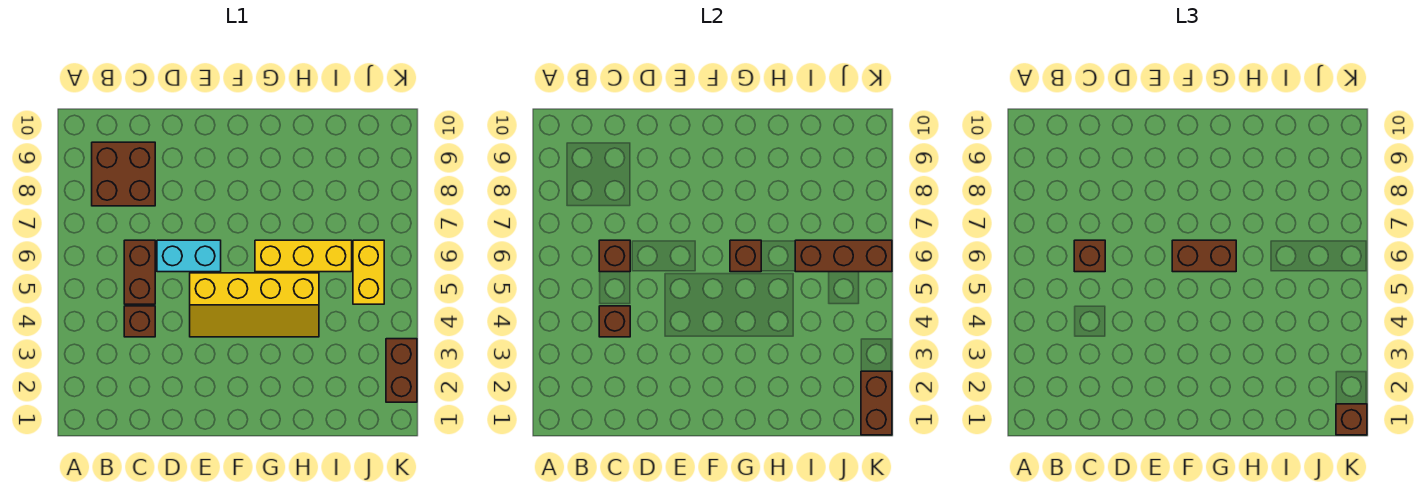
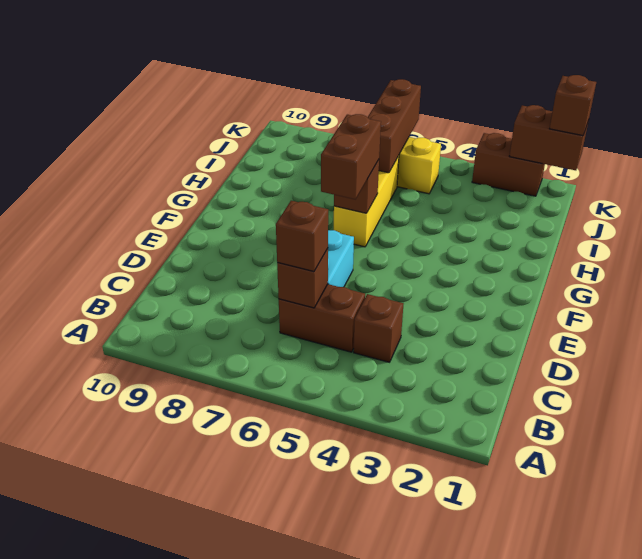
brown 2x2 brick [92,142,155,206] -> none
brown 1x1 brick [599,306,630,337] -> none
yellow 2x4 slope [190,273,319,337] -> none

